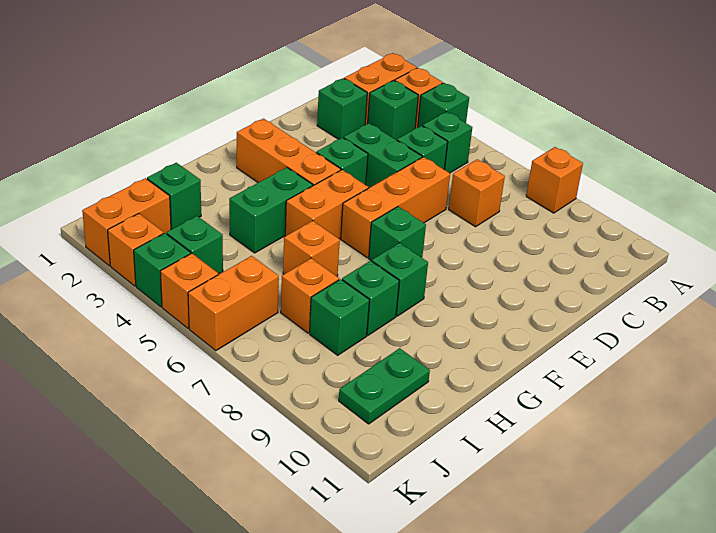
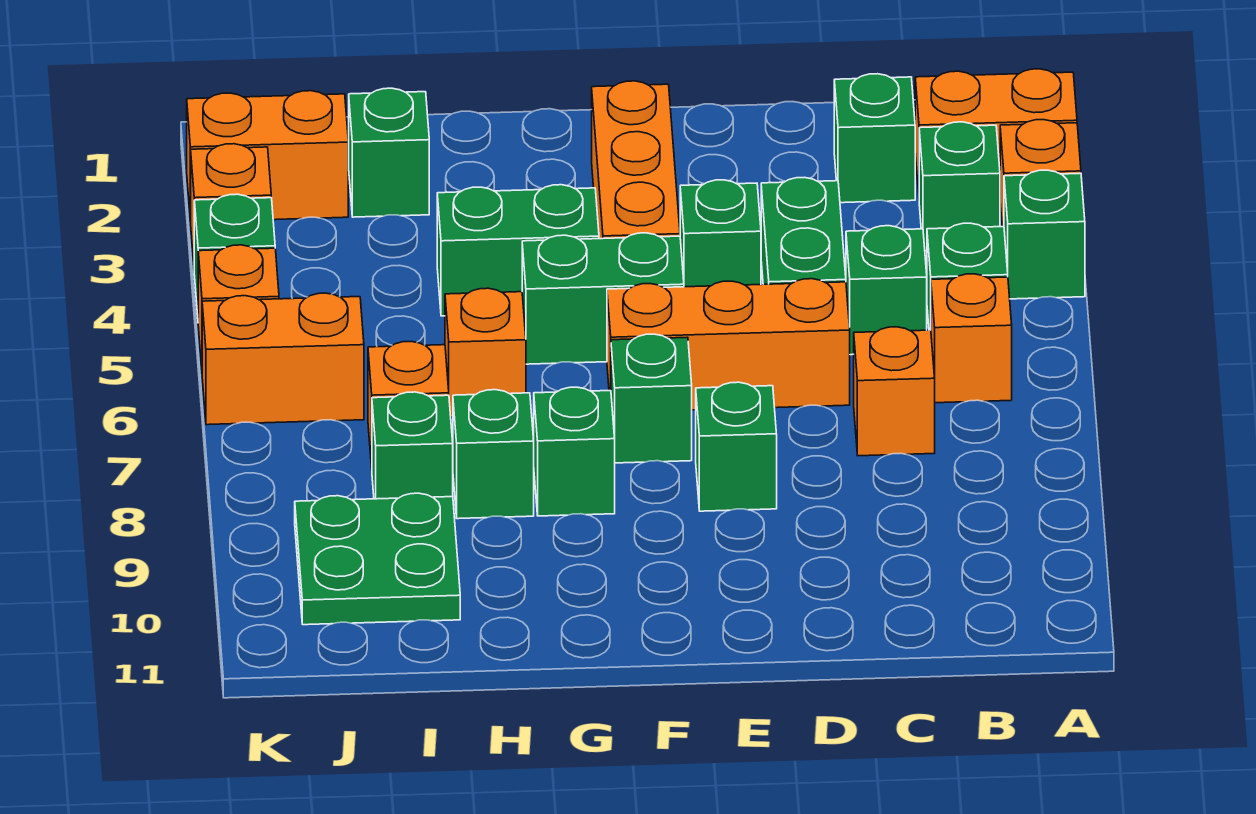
orange 1x1 brick [526,147,583,213] -> orange 1x1 brick moved to [931,274,1012,403]
orange 1x2 brick [285,170,368,239] -> green 1x2 brick [522,233,684,364]
green 1x2 plate [339,348,430,424] -> green 2x2 plate [295,493,460,625]
green 1x1 brick [167,216,223,274] -> green 1x1 brick moved to [696,382,777,511]

